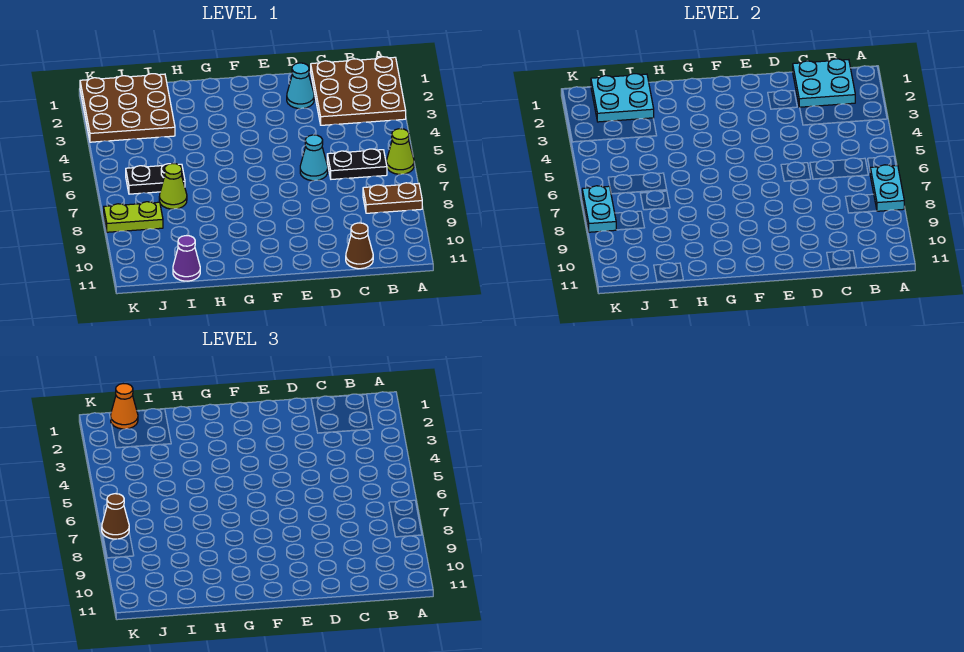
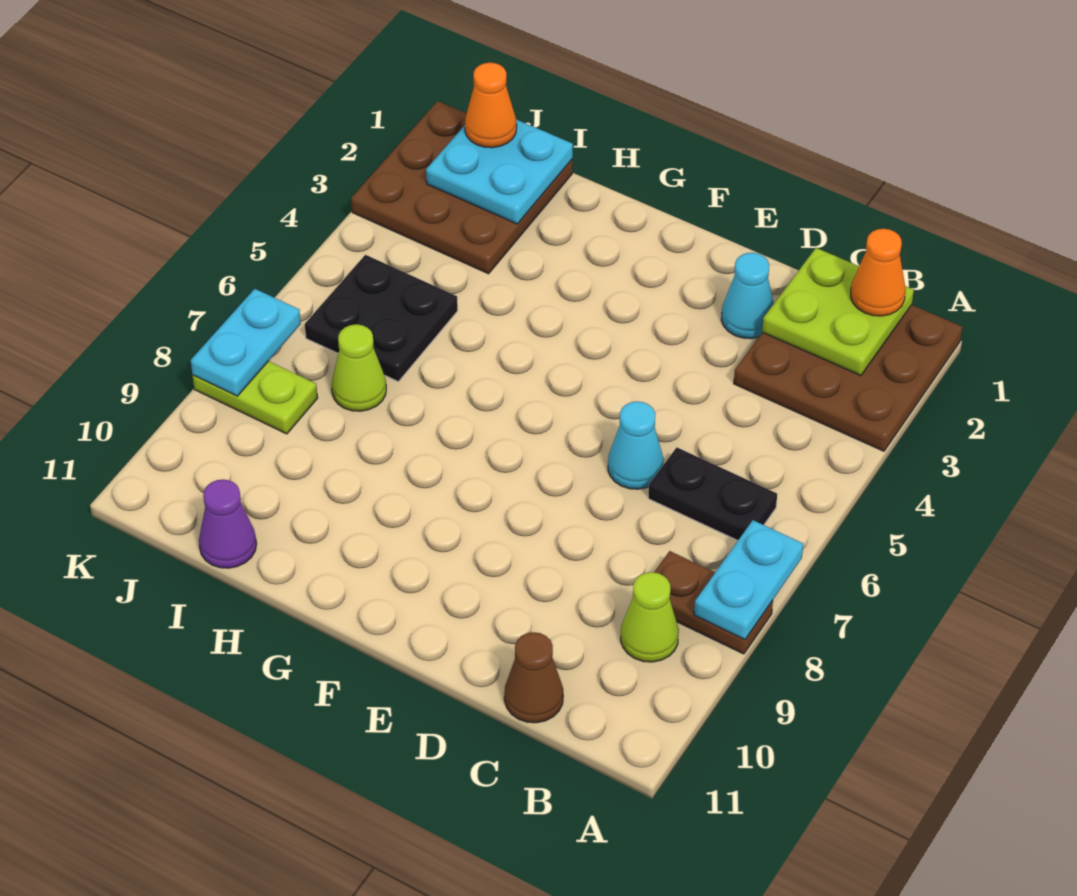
lime 1x1 cone [387,129,414,174] -> lime 1x1 cone moved to [621,572,679,662]
cyan 2x2 plate [793,59,855,107] -> lime 2x2 plate [762,248,914,376]
none -> orange 1x1 cone [851,229,905,316]
black 1x2 plate [126,164,185,194] -> black 2x2 plate [305,255,458,381]
brown 1x1 cone [102,494,129,539] -> none

